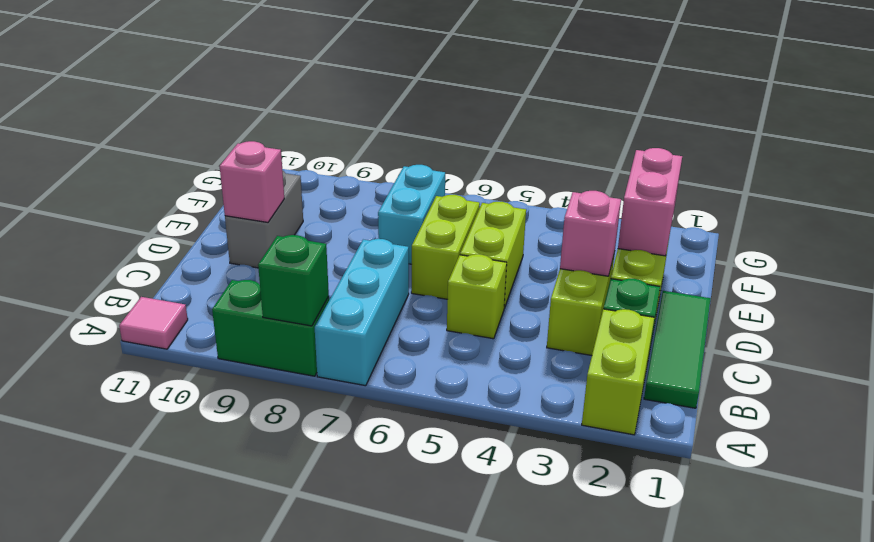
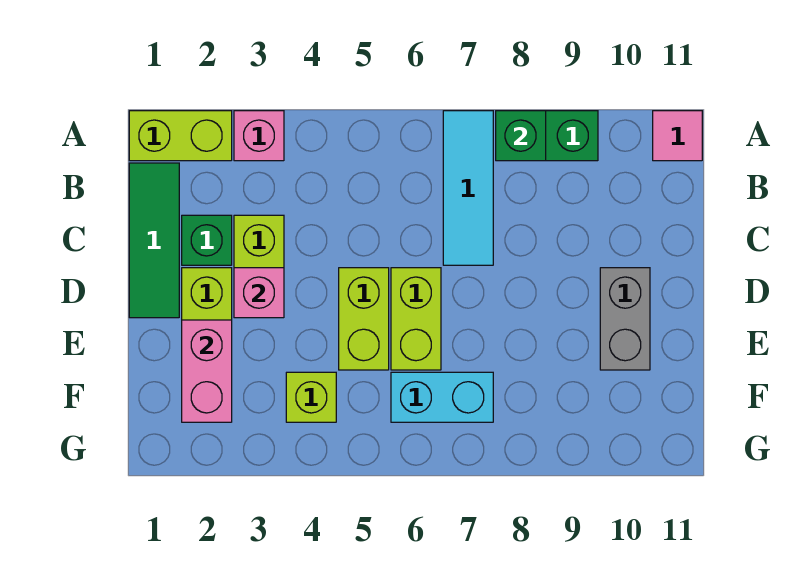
lime 1x2 brick [582,309,654,435] -> lime 1x2 brick turned to [129,111,232,161]
cyan 1x3 brick [315,239,409,386] -> cyan 1x3 tile [443,111,493,265]
lime 1x1 brick [447,254,507,339] -> lime 1x1 brick moved to [286,372,336,422]
pink 1x1 brick [220,141,284,222] -> pink 1x1 brick moved to [234,111,284,161]
cyan 1x2 brick [378,165,445,264] -> cyan 1x2 brick turned to [391,372,493,422]

